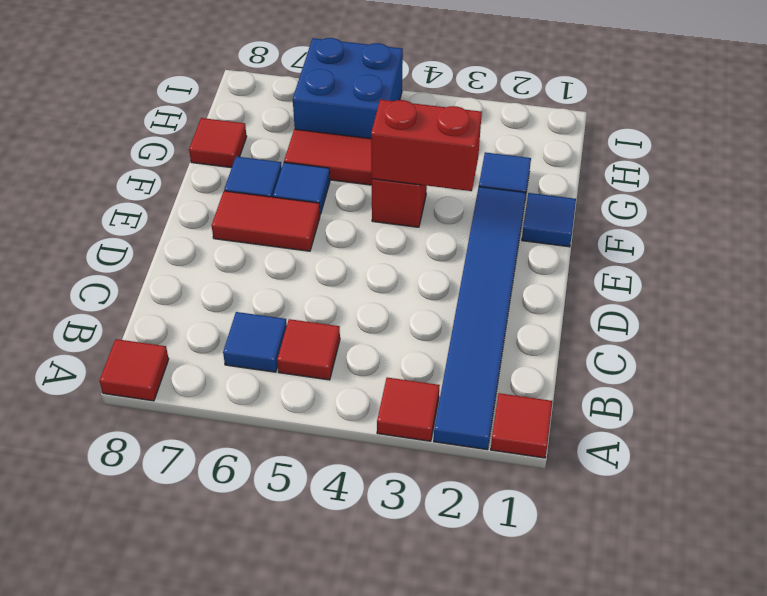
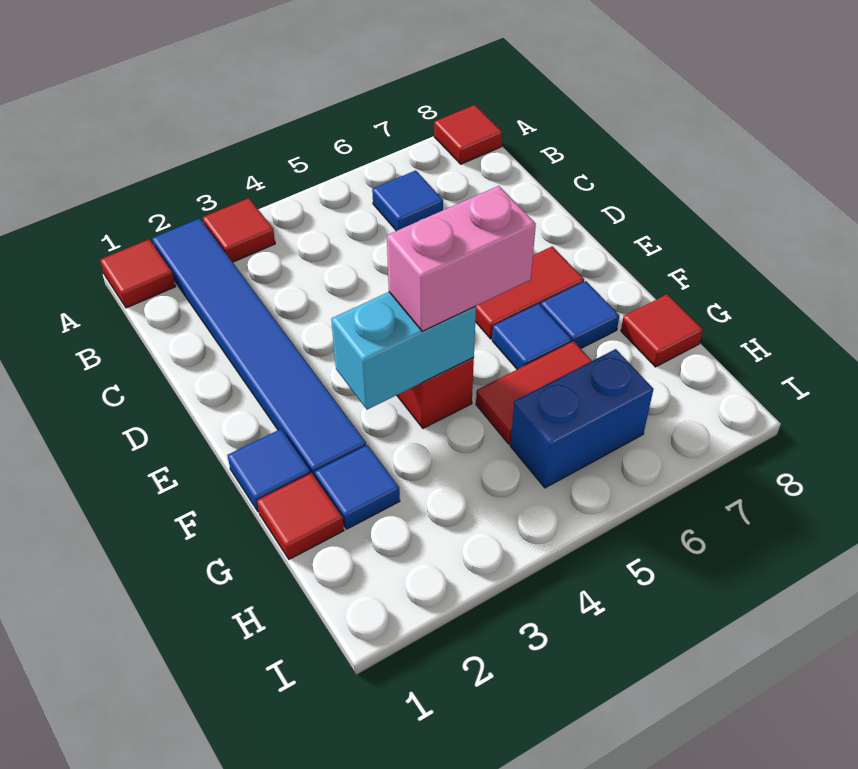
red 1x1 tile [277,319,340,380] -> red 1x1 tile moved to [257,473,344,559]
red 1x2 brick [371,100,482,191] -> cyan 1x2 brick [331,292,476,410]
none -> pink 1x2 brick [387,186,536,331]
blue 2x2 brick [293,38,403,139] -> blue 1x2 brick [510,349,653,488]

